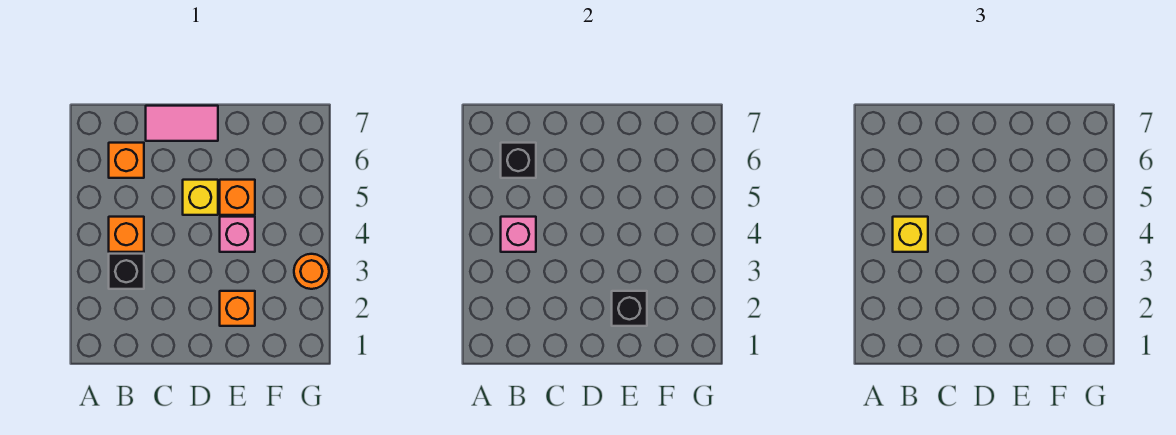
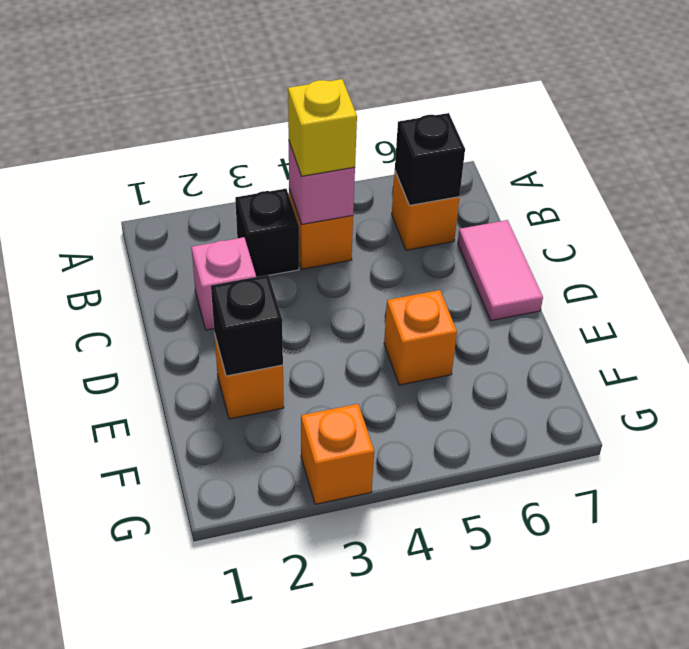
yellow 1x1 brick [183,180,218,215] -> none
pink 1x1 brick [220,217,255,252] -> pink 1x1 brick moved to [191,237,256,330]
orange 1x1 round brick [294,254,329,289] -> orange 1x1 brick [301,404,374,504]

